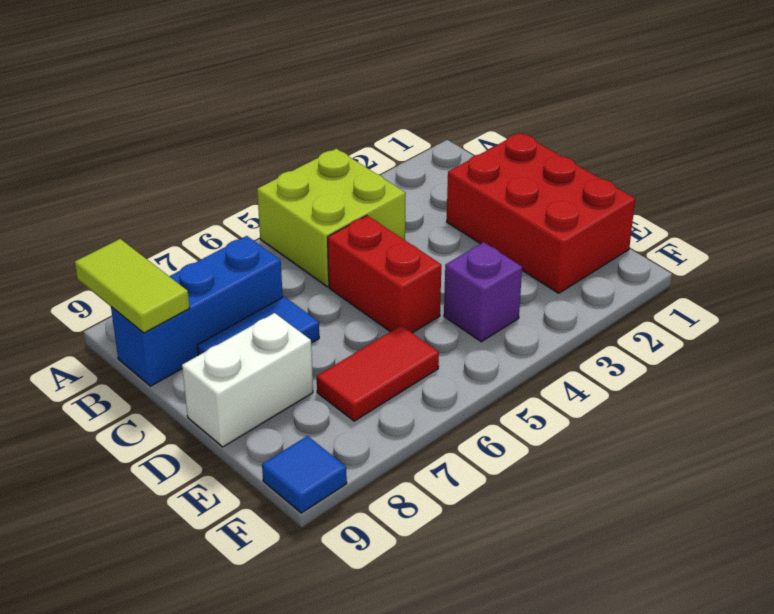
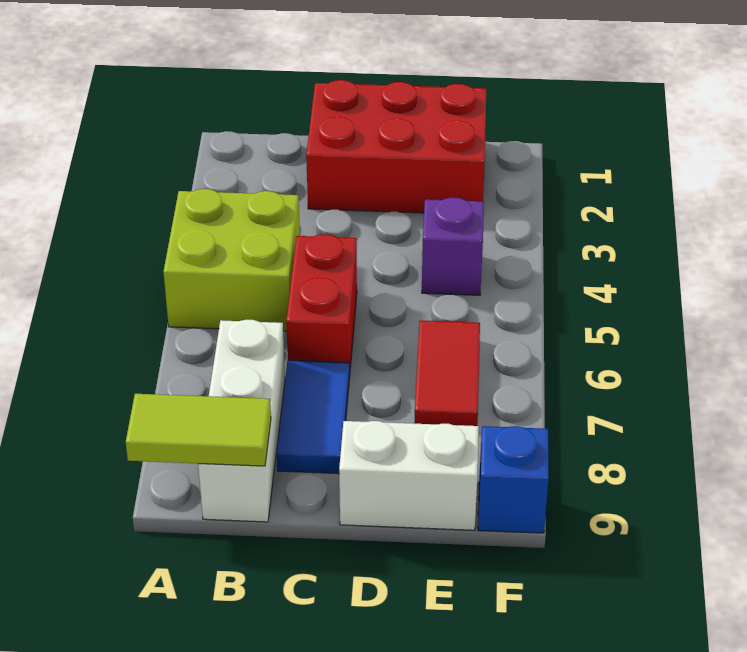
blue 1x3 brick [111,236,283,386] -> white 1x3 brick [198,320,285,522]
red 1x2 brick [328,216,441,333] -> red 1x2 brick turned to [286,234,357,378]
white 1x2 brick [182,313,313,447] -> white 1x2 brick turned to [339,421,479,530]
blue 1x1 tile [262,436,347,513] -> blue 1x1 brick [478,426,549,533]

